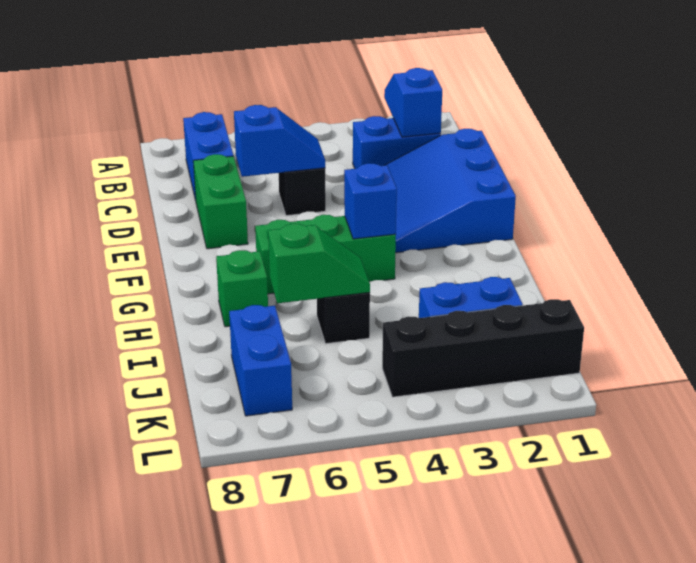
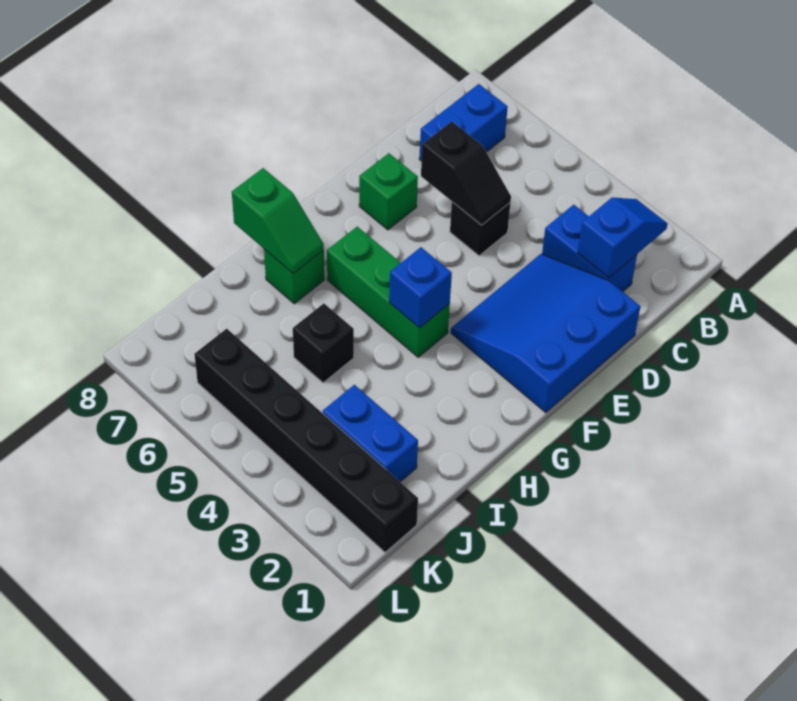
blue 1x2 slope [234,105,325,177] -> black 1x2 slope [421,121,511,225]
green 1x2 brick [193,154,248,249] -> green 1x1 brick [359,153,418,230]
green 1x2 slope [268,224,370,303] -> green 1x2 slope moved to [232,168,324,273]
blue 1x2 brick [229,305,292,416] -> none
black 1x4 brick [382,299,584,397] -> black 1x6 brick [195,329,418,552]

